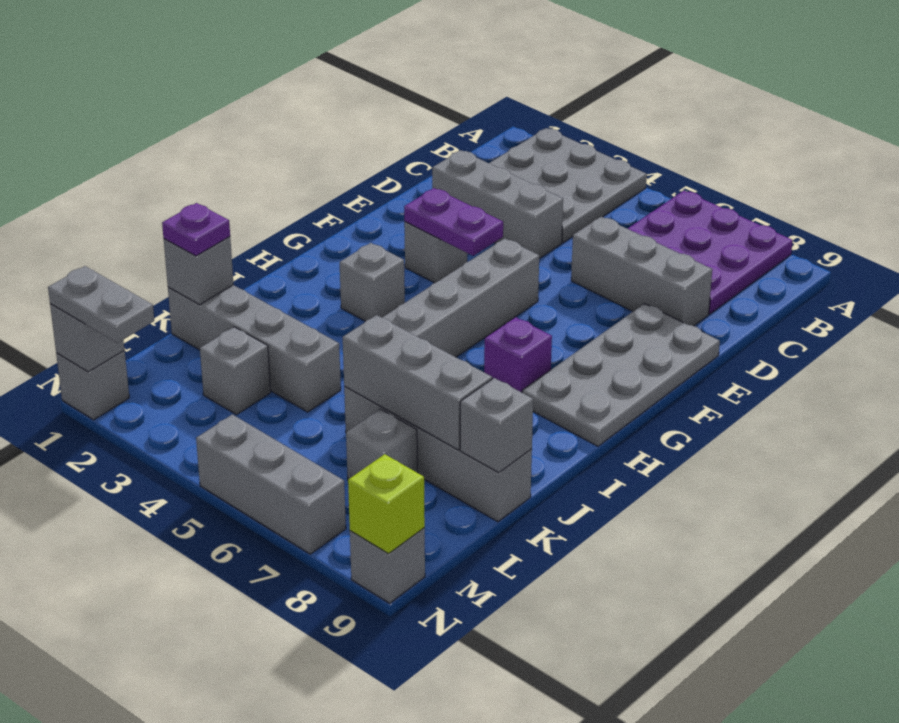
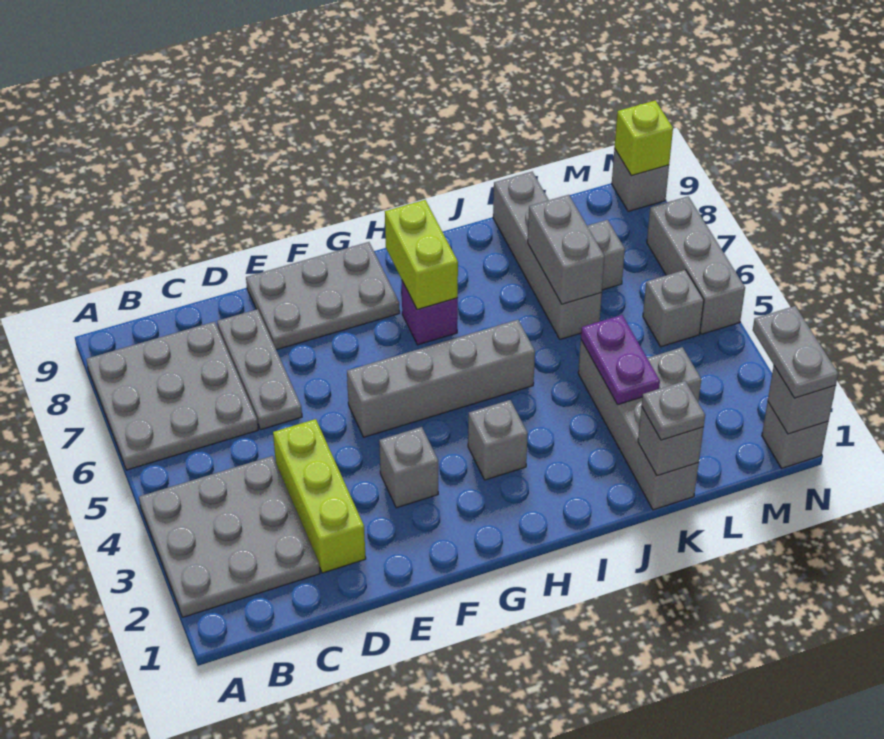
purple 3x3 plate [628,191,793,314] -> grey 3x3 plate [86,322,258,470]
grey 1x3 brick [432,150,563,259] -> lime 1x3 brick [273,419,366,573]
grey 1x3 brick [571,217,712,326] -> grey 1x3 plate [217,309,302,430]
grey 2x4 plate [522,304,720,446] -> grey 2x3 plate [246,242,400,350]
purple 1x2 plate [404,188,503,256] -> purple 1x2 plate moved to [581,315,660,405]
none -> lime 1x2 brick [385,200,458,310]
purple 1x1 plate [162,203,230,256] -> grey 1x1 plate [642,381,705,440]
grey 1x3 brick [343,315,492,450] -> grey 1x2 brick [528,195,605,304]
grey 1x1 brick [460,378,533,473] -> grey 1x1 brick moved to [643,270,704,347]

